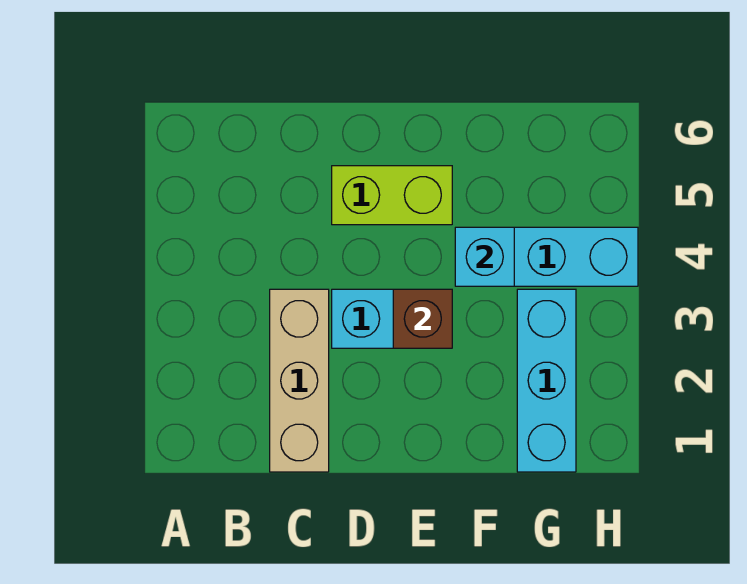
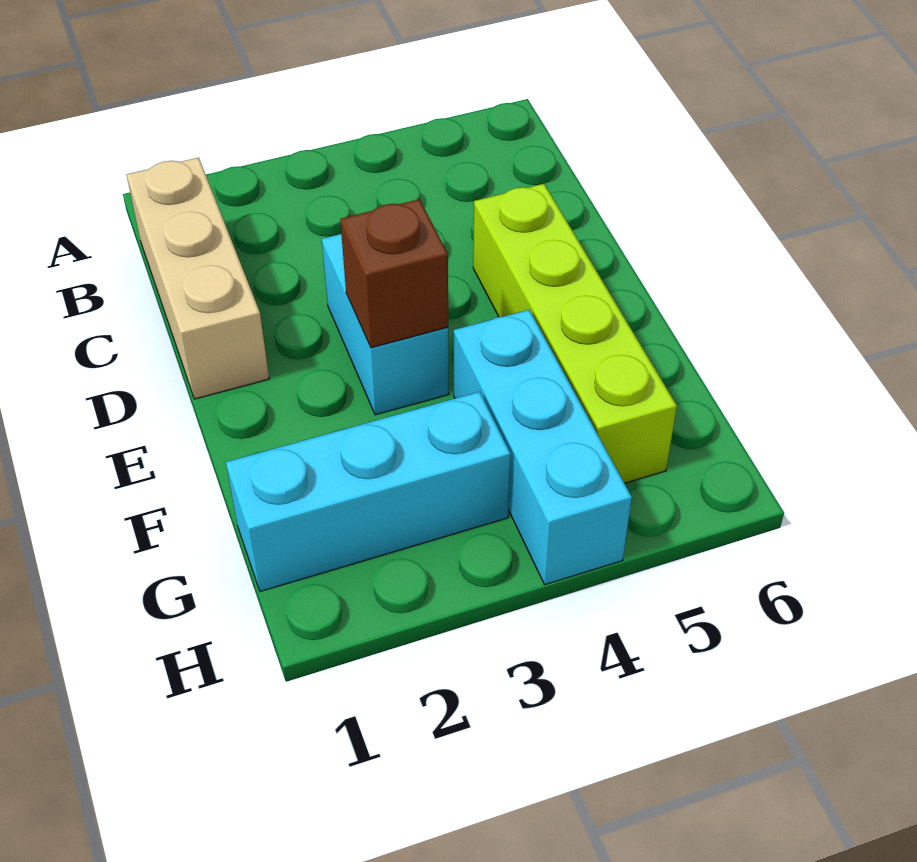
tan 1x3 brick [270,289,329,472] -> tan 1x3 brick turned to [126,157,269,399]
lime 1x2 brick [332,166,452,225] -> lime 1x4 brick [473,184,677,483]
cyan 1x1 brick [455,227,514,286] -> none

